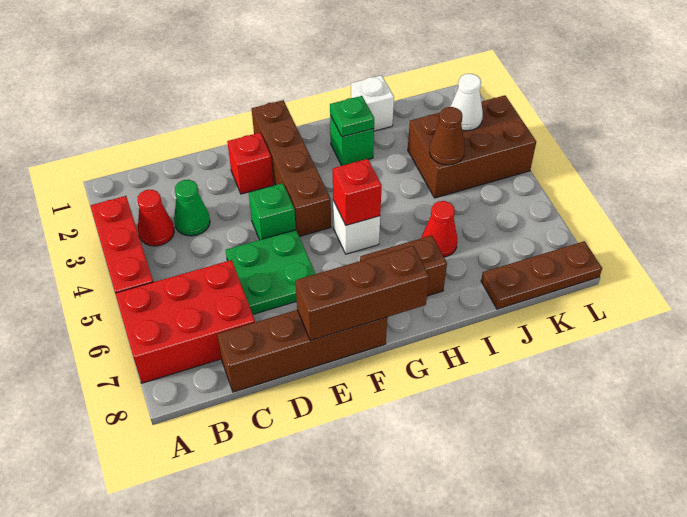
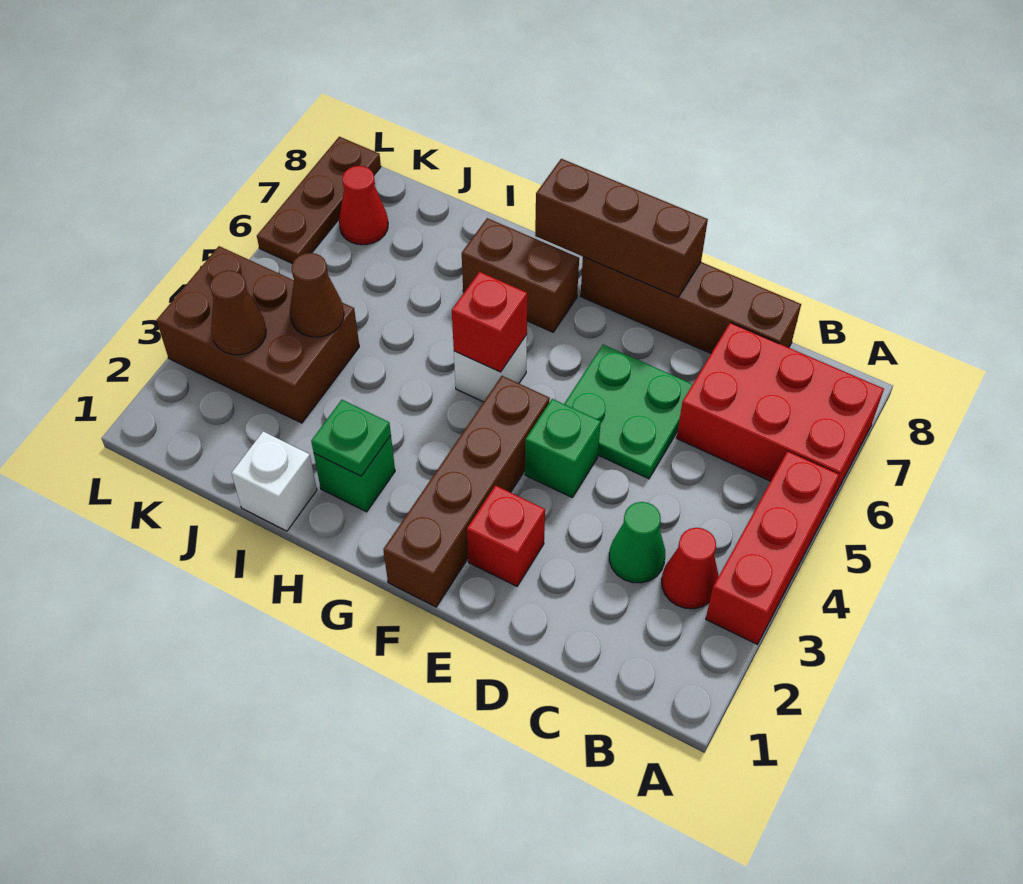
red 1x1 cone [422,201,457,257] -> red 1x1 cone moved to [339,166,388,245]
brown 1x3 plate [481,241,602,309] -> brown 1x3 plate turned to [257,137,381,264]
white 1x1 cone [451,74,483,131] -> brown 1x1 cone [210,271,266,355]

